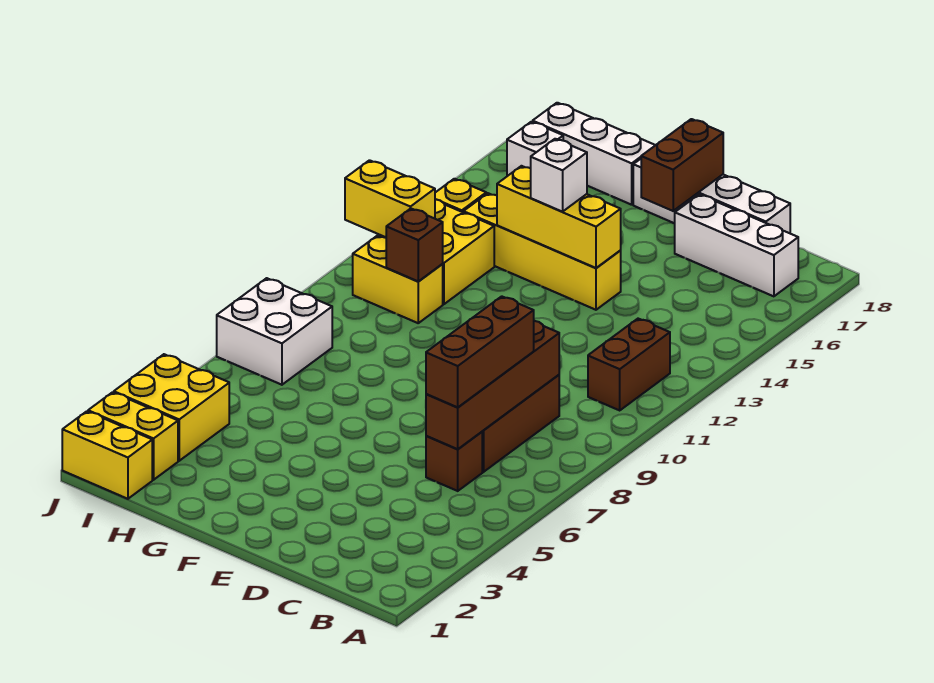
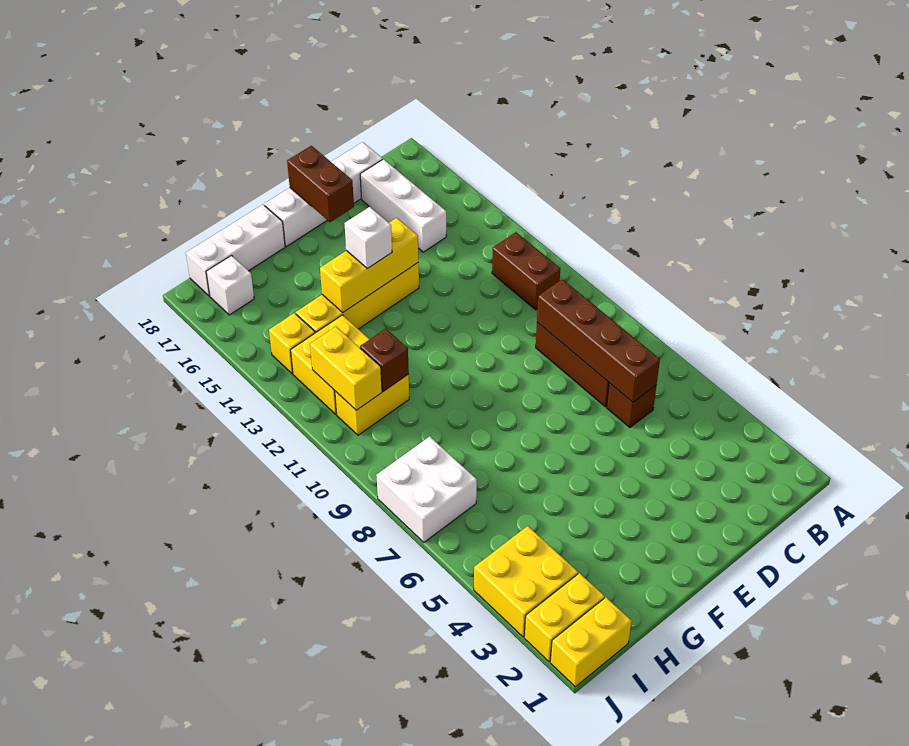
white 1x3 brick [674,194,798,296] -> white 1x3 brick turned to [360,159,446,252]
brown 1x3 brick [426,296,534,407] -> none
yellow 1x2 brick [345,160,435,237] -> yellow 1x2 brick turned to [310,327,382,410]

